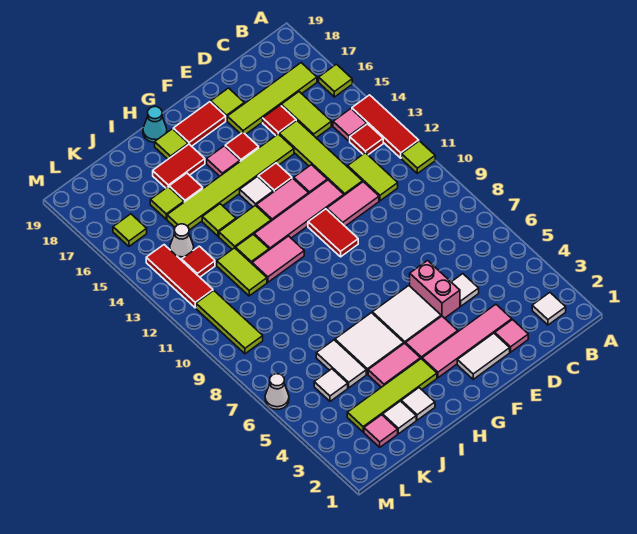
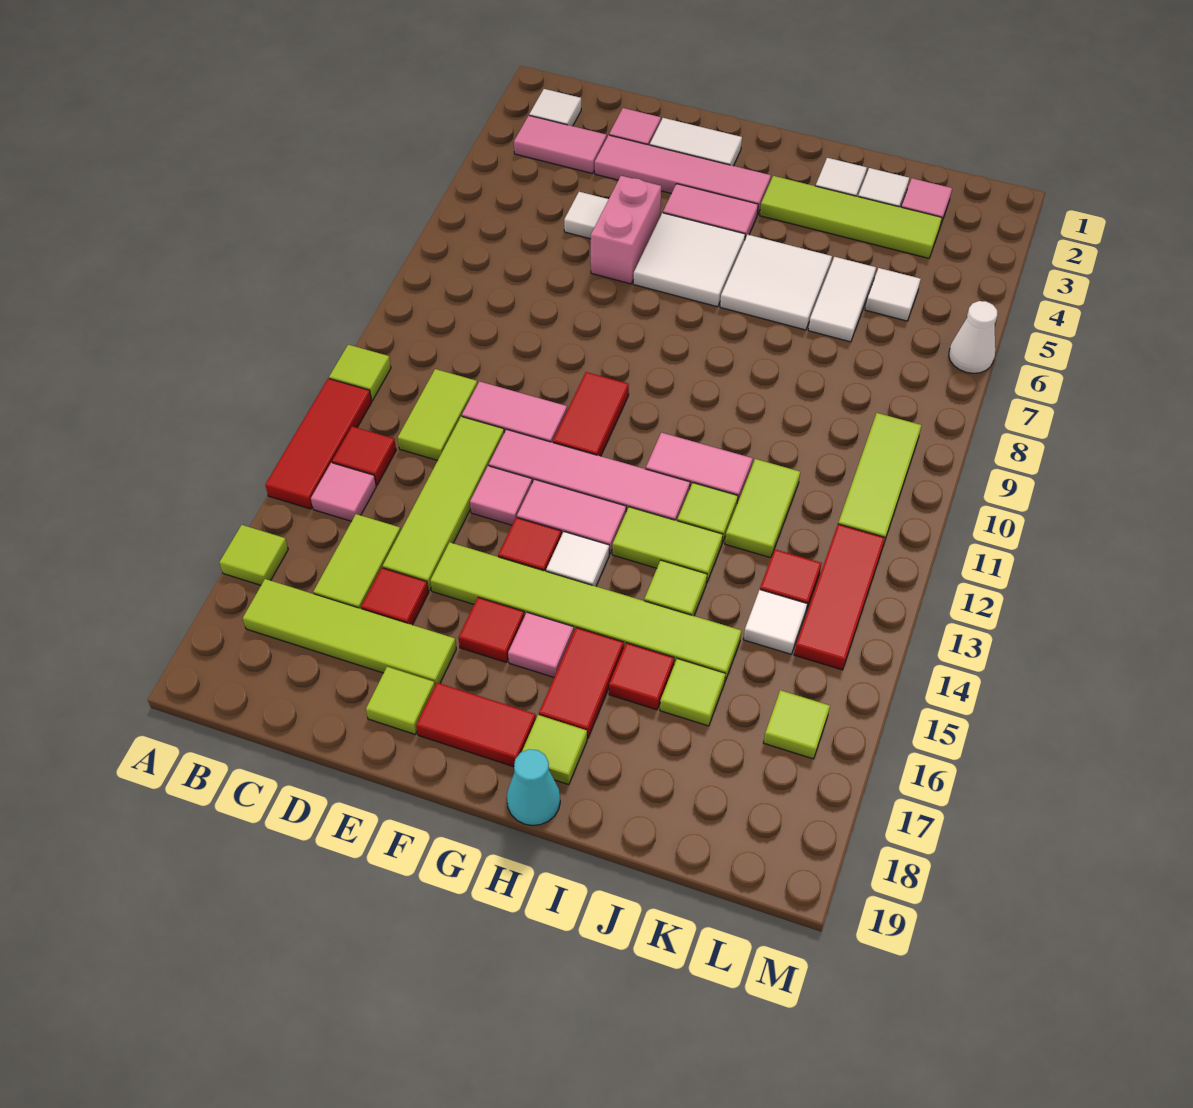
pink 1x2 tile [368,343,420,387] -> pink 1x2 tile moved to [514,116,607,174]
red 1x2 tile [153,144,205,188] -> red 1x2 tile turned to [539,628,624,738]
white 1x1 cone [170,224,194,260] -> white 1x1 tile [743,590,807,654]

